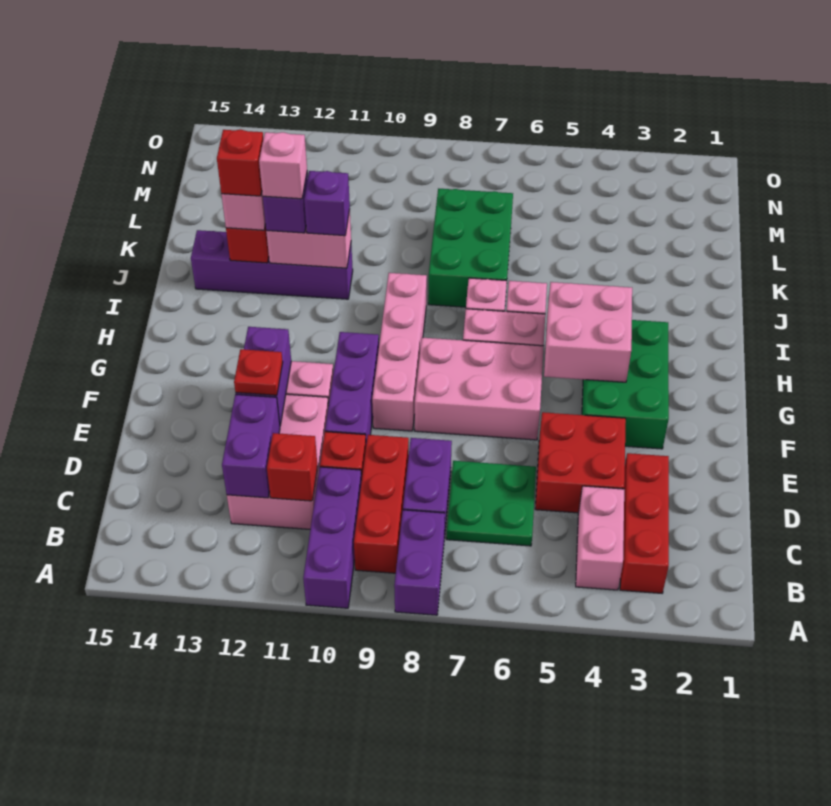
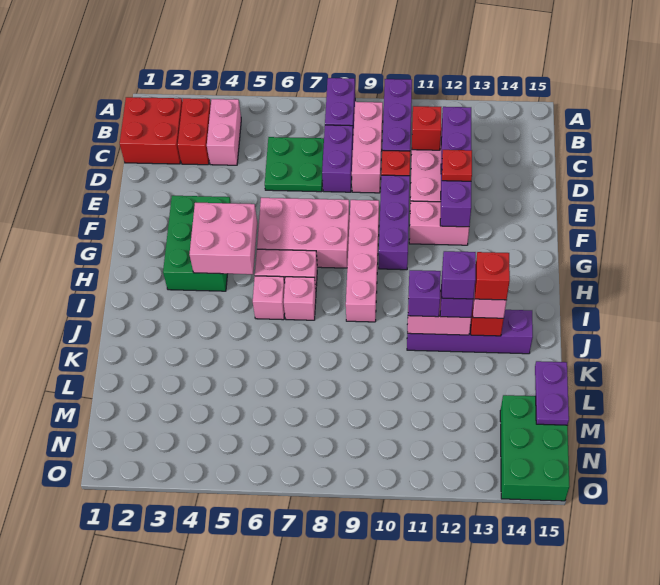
red 1x3 brick [620,453,669,593] -> red 1x2 brick [178,98,211,165]
red 1x3 brick [354,435,409,573] -> pink 1x3 brick [352,102,383,193]
red 2x2 brick [535,412,626,513] -> red 2x2 brick moved to [120,97,182,164]
green 2x3 brick [428,189,513,307] -> green 2x3 brick moved to [500,395,569,501]
pink 1x1 brick [259,132,307,199] -> purple 1x1 brick [442,251,476,299]
none -> purple 1x2 plate [535,361,569,425]

